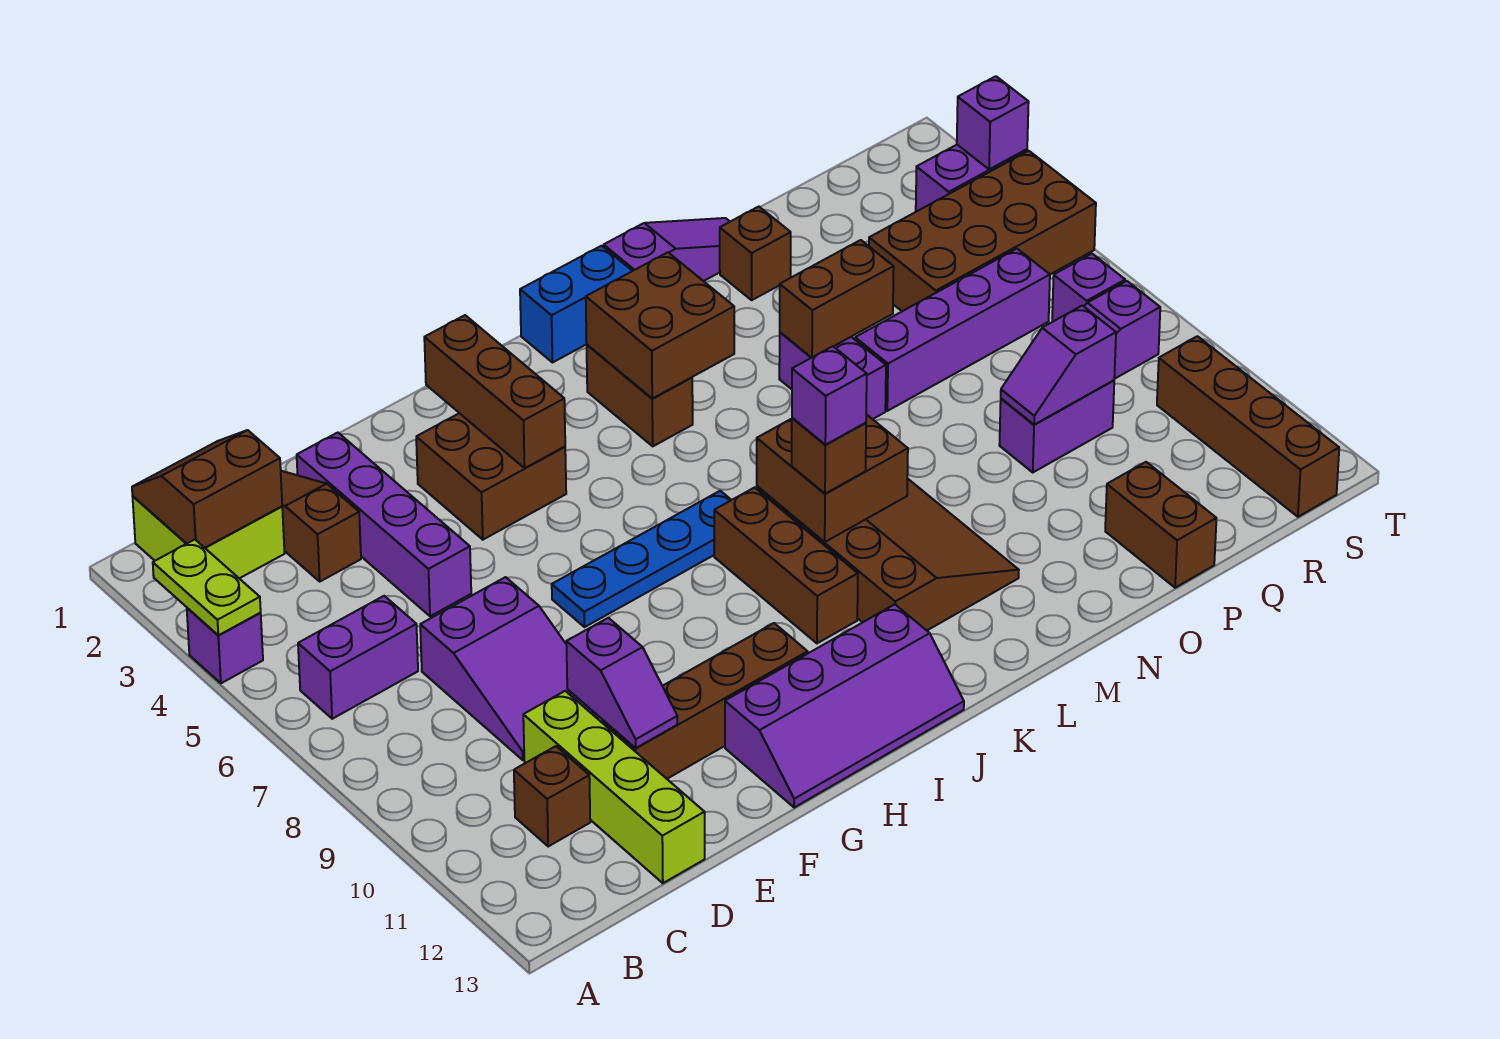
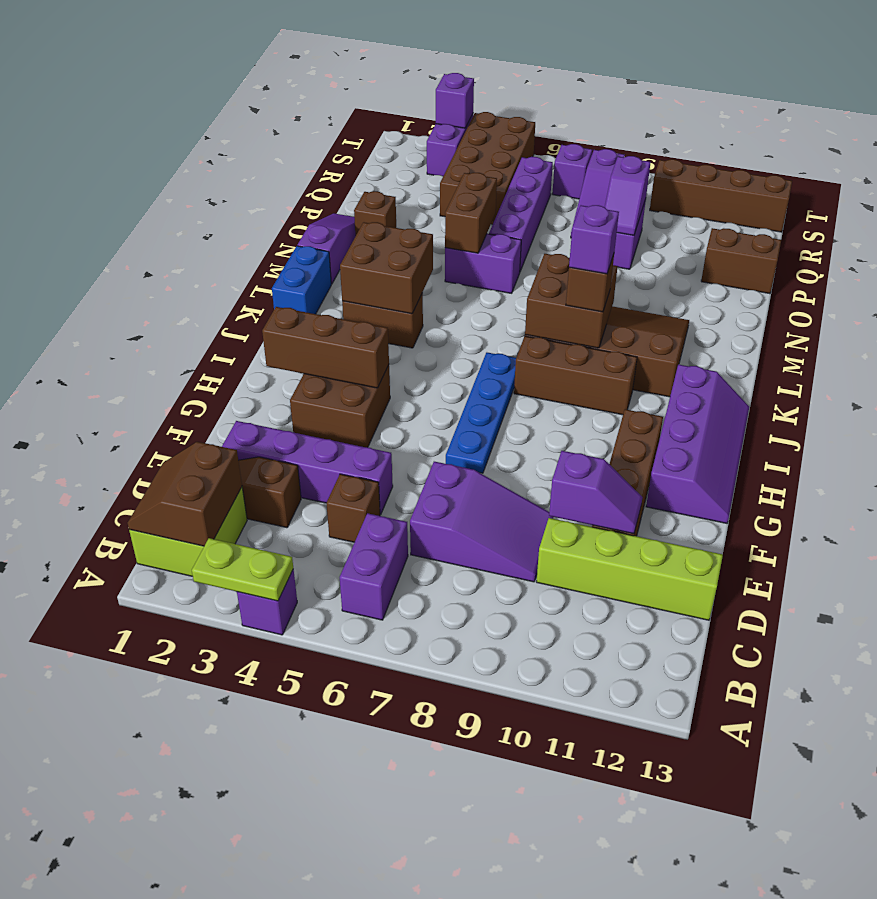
brown 1x1 brick [514,746,590,846] -> brown 1x1 brick moved to [326,474,380,542]

